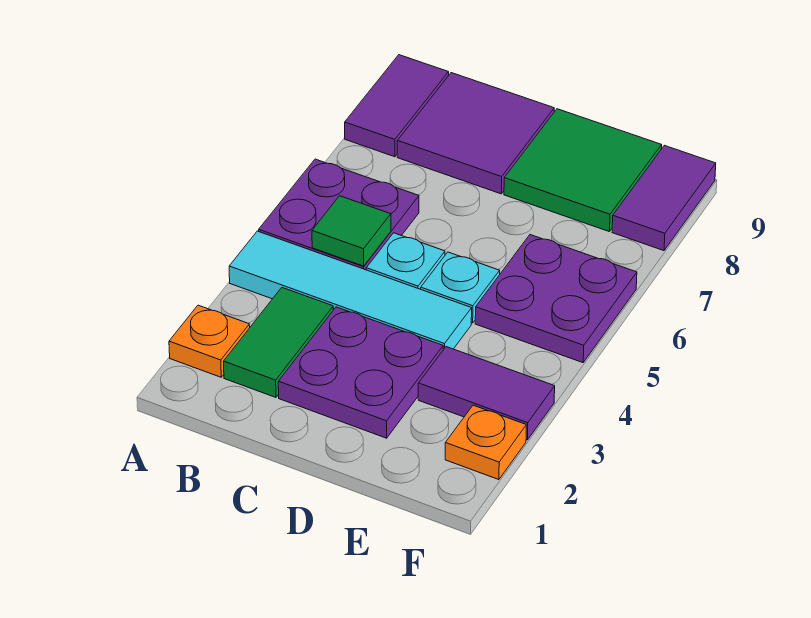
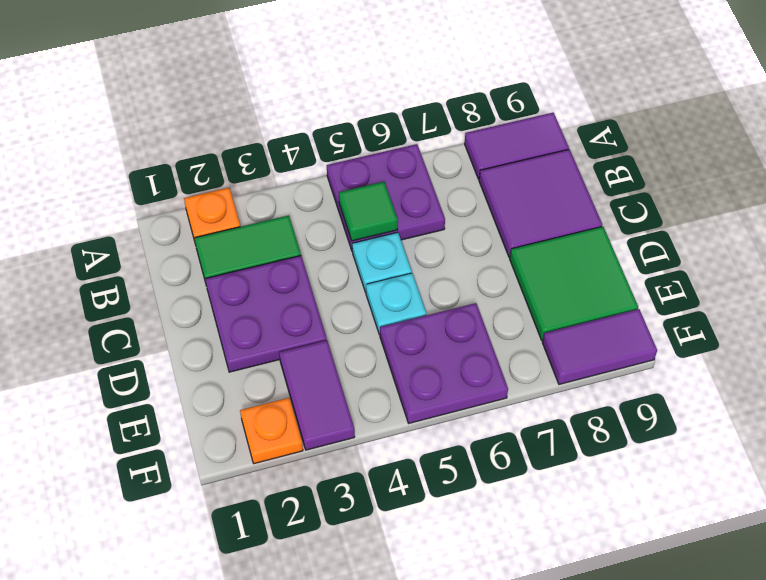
cyan 1x4 tile [229,231,472,350] -> none

